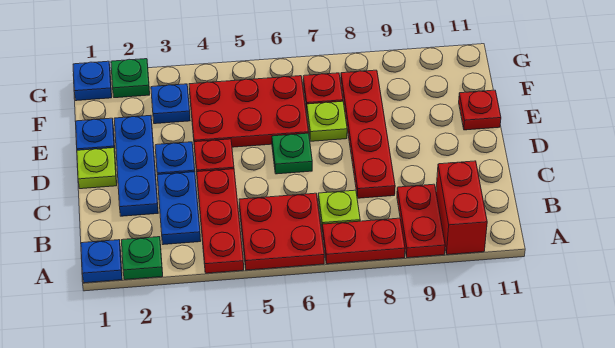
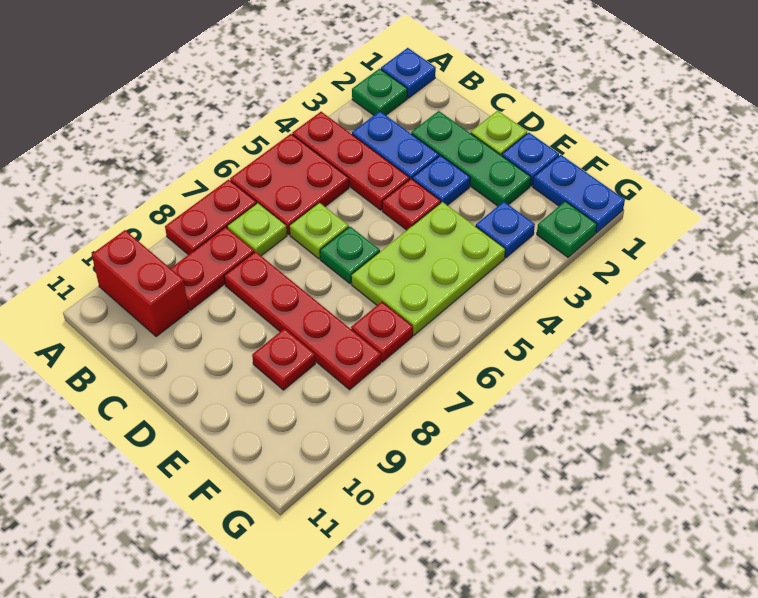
red 1x2 plate [397,184,445,258] -> red 1x2 plate turned to [171,227,254,310]
blue 1x3 plate [114,115,158,216] -> green 1x3 plate [411,111,531,206]
red 2x3 plate [189,76,309,147] -> lime 2x3 plate [351,202,505,335]
lime 1x1 plate [307,101,347,141] -> lime 1x1 plate moved to [289,203,349,259]
red 1x1 plate [459,90,501,130] -> red 1x1 plate moved to [252,329,315,390]
blue 1x1 plate [73,61,112,101] -> blue 1x2 plate [533,155,625,233]

